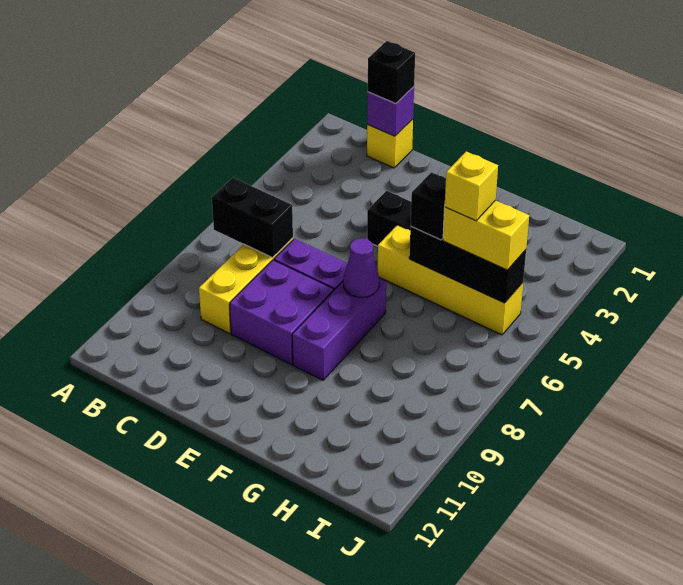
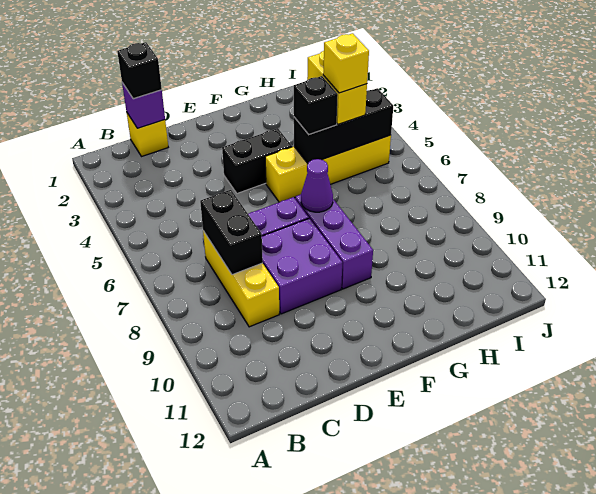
black 1x2 brick [212,178,293,258] -> black 1x2 brick turned to [200,190,263,275]
yellow 1x2 brick [443,200,529,270] -> yellow 1x2 brick turned to [307,51,367,124]

